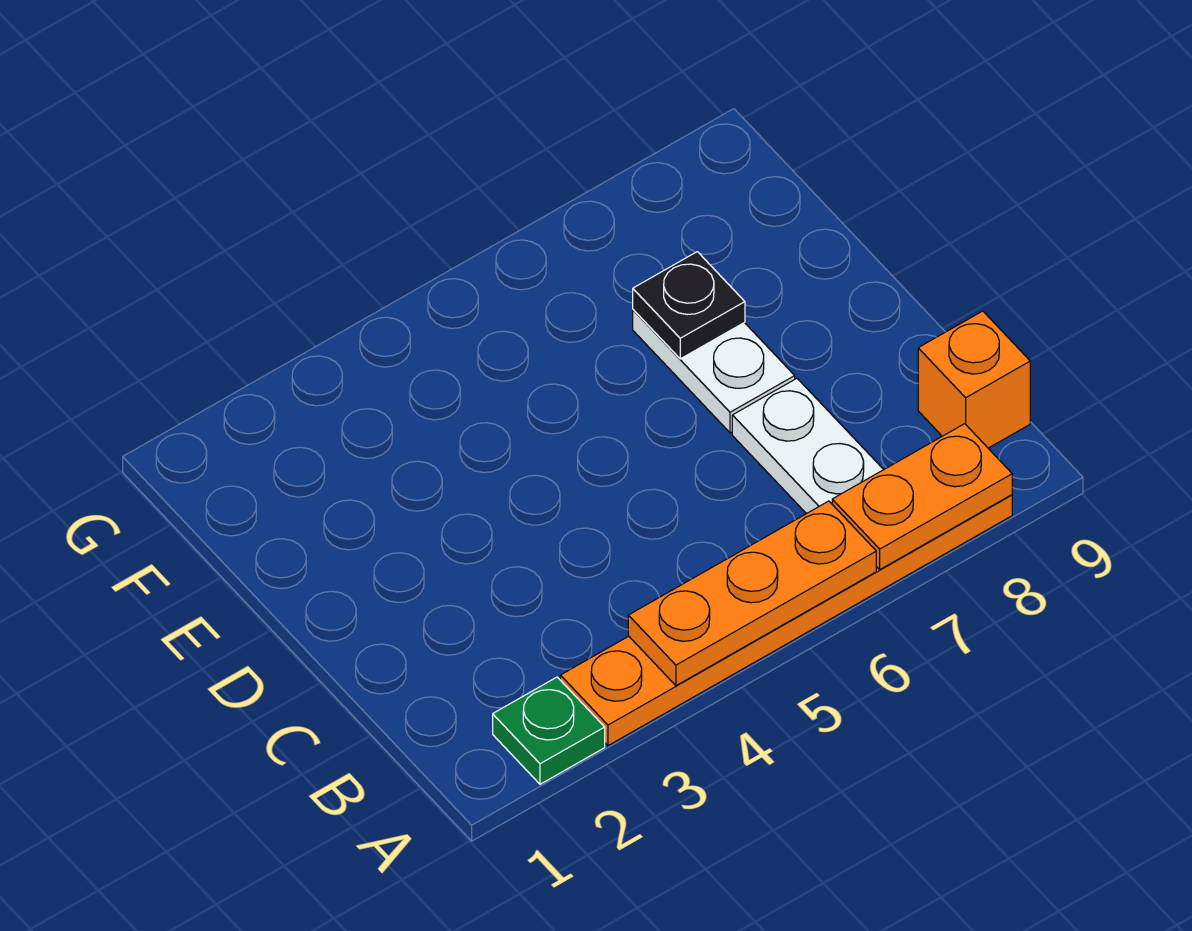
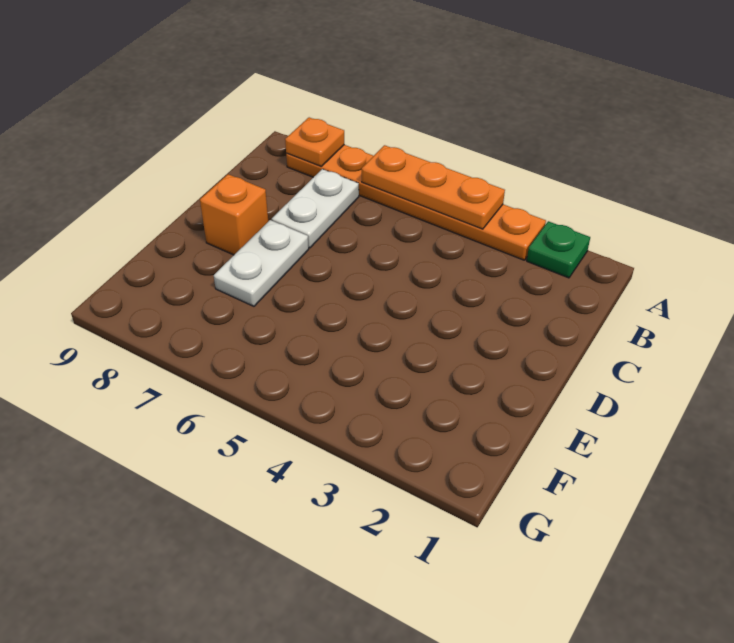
orange 1x2 plate [832,424,1012,569] -> orange 1x1 plate [285,117,344,167]
orange 1x1 brick [918,311,1030,448] -> orange 1x1 brick moved to [200,174,268,255]
black 1x1 plate [633,252,745,359] -> none

